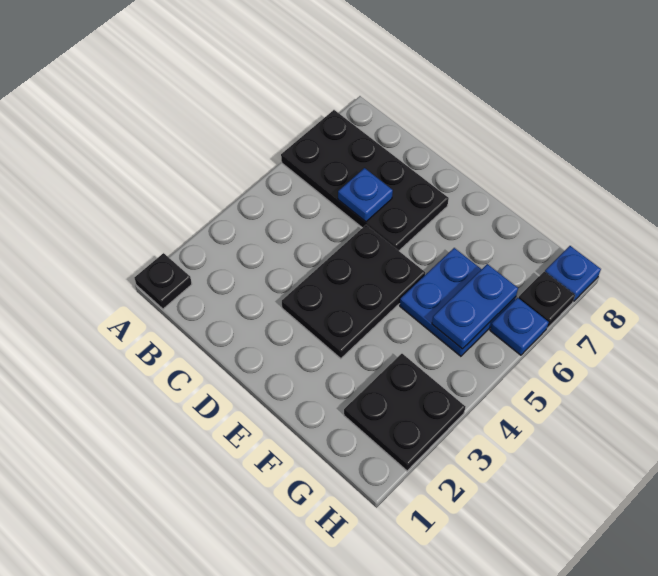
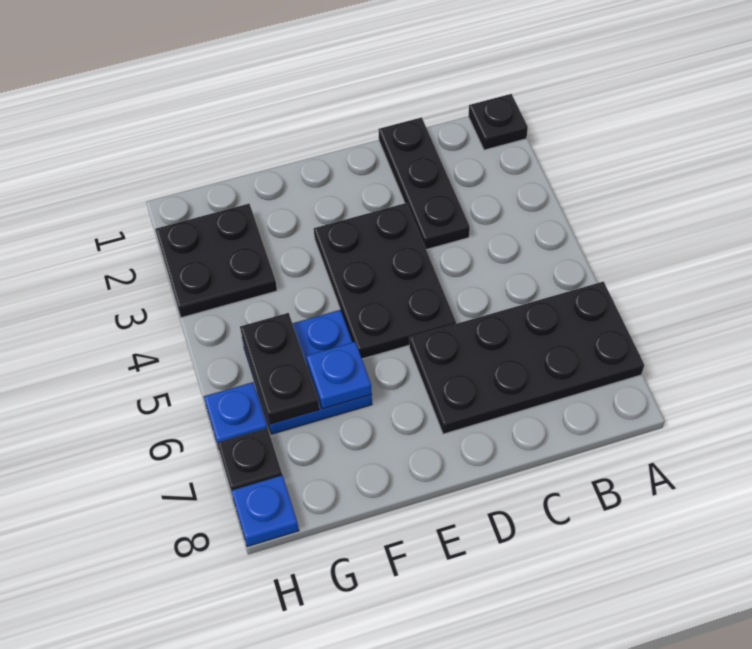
none -> black 1x3 plate [379,117,470,250]
blue 1x1 plate [338,168,393,222] -> blue 1x1 plate moved to [306,342,372,409]
blue 1x2 plate [432,264,518,349] -> black 1x2 plate [240,313,319,424]

